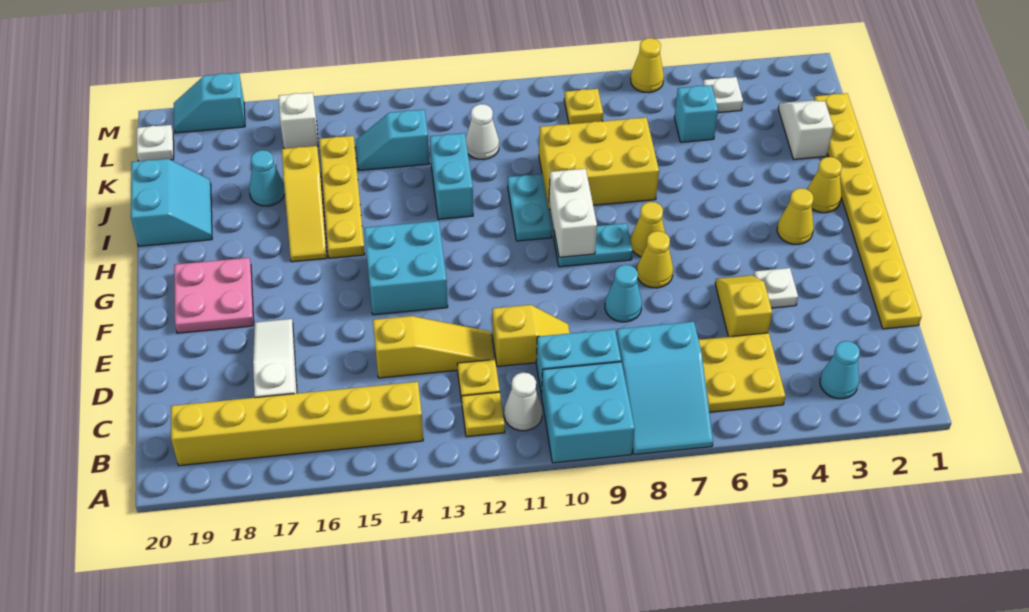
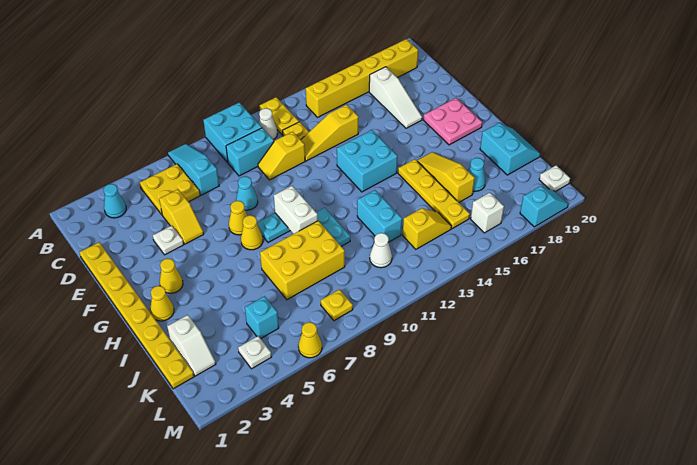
cyan 2x3 slope [616,322,713,455] -> cyan 1x3 slope [168,144,219,195]
yellow 1x1 plate [462,392,505,437] -> yellow 1x2 plate [260,97,299,135]
cyan 2x2 slope [131,159,212,246] -> cyan 2x2 slope turned to [480,123,540,175]
cyan 1x2 slope [356,110,429,170] -> yellow 1x2 slope [403,208,452,249]

